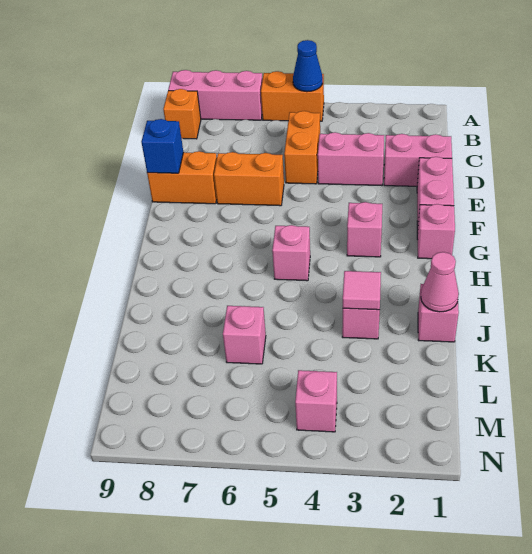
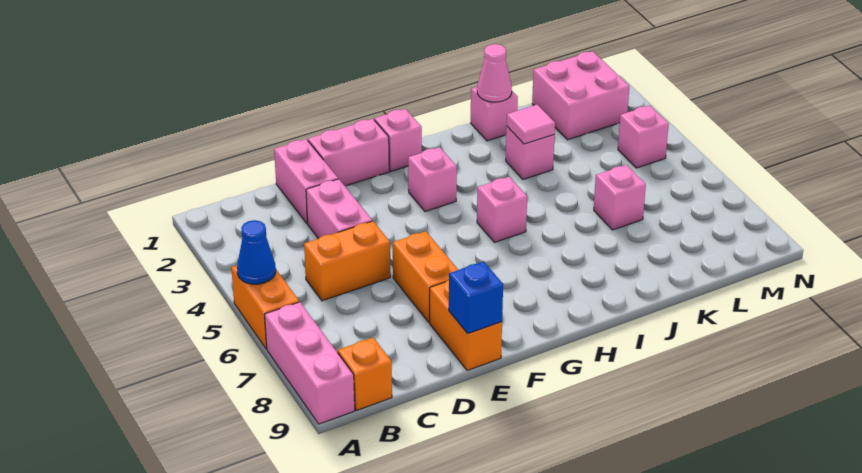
none -> pink 2x2 brick [532,51,629,140]

